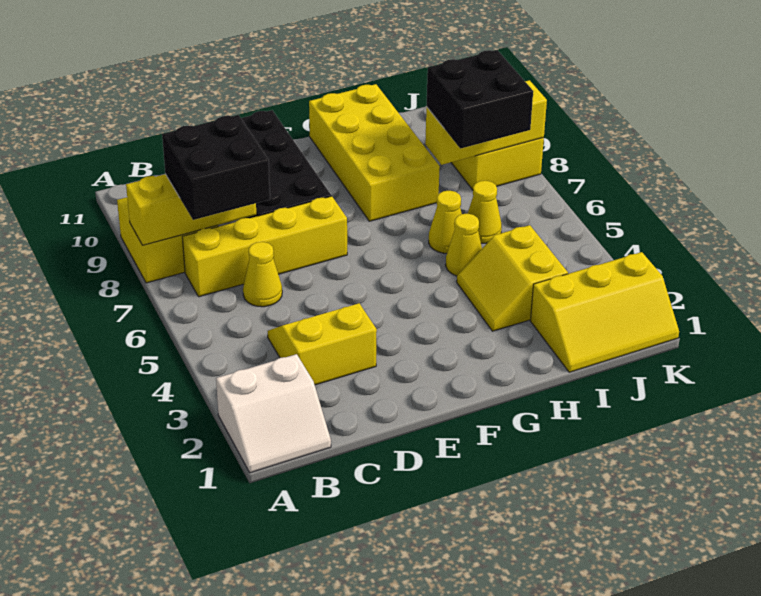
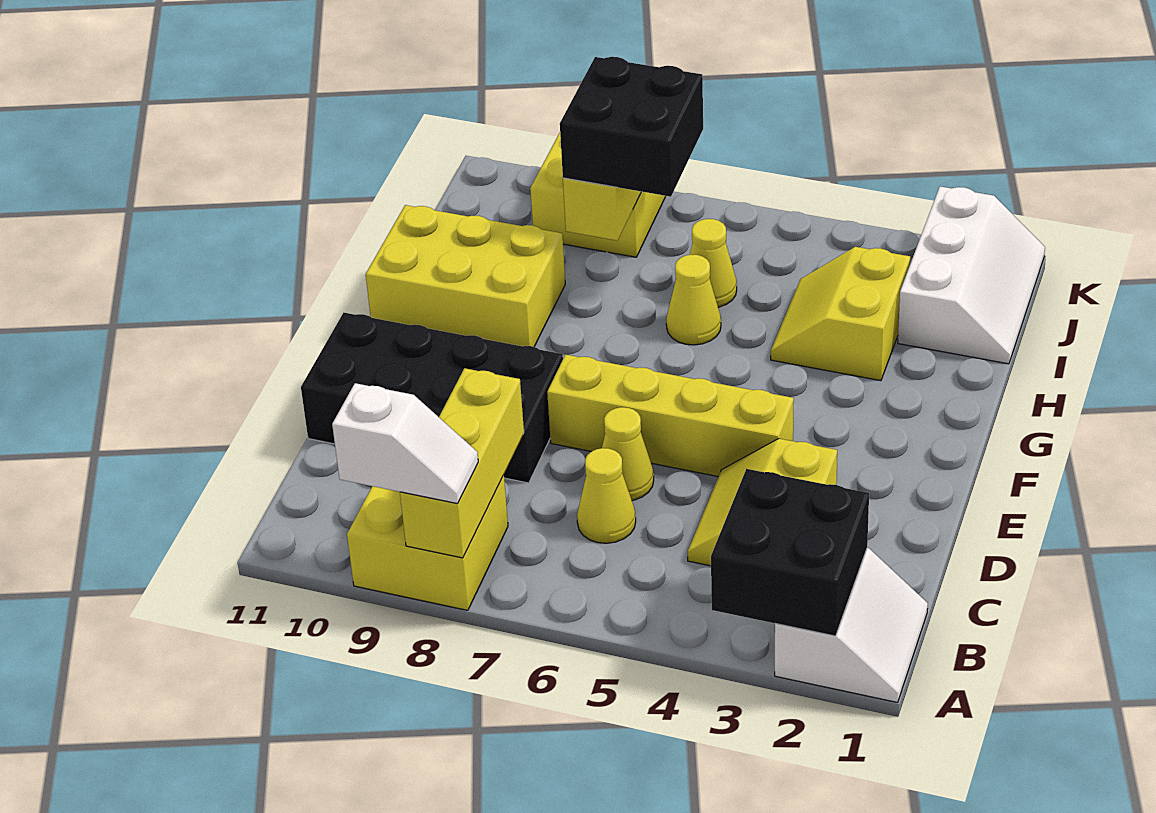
none -> white 1x2 slope [332,383,478,504]
yellow 1x4 brick [182,196,347,297] -> yellow 1x4 brick turned to [547,355,794,477]
black 2x2 brick [162,115,270,220] -> black 2x2 brick moved to [711,469,869,636]
yellow 2x4 brick [309,84,440,221] -> yellow 2x3 brick [366,205,565,347]
yellow 2x2 slope [457,225,568,331] -> yellow 2x2 slope turned to [771,247,910,381]
yellow 1x1 cone [446,214,482,276] -> yellow 1x1 cone moved to [602,407,654,501]
yellow 2x3 slope [531,252,679,372] -> white 2x3 slope [898,186,1045,364]

